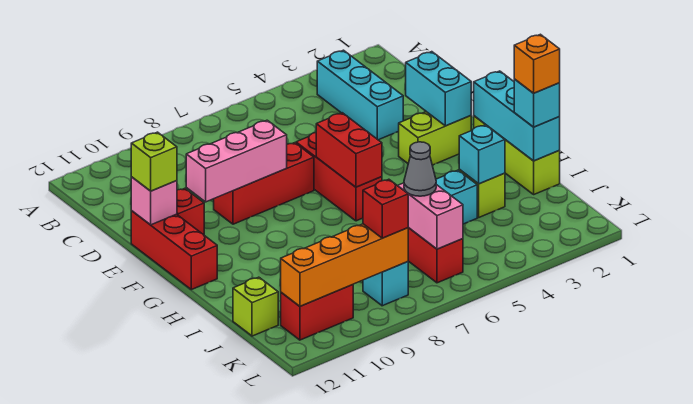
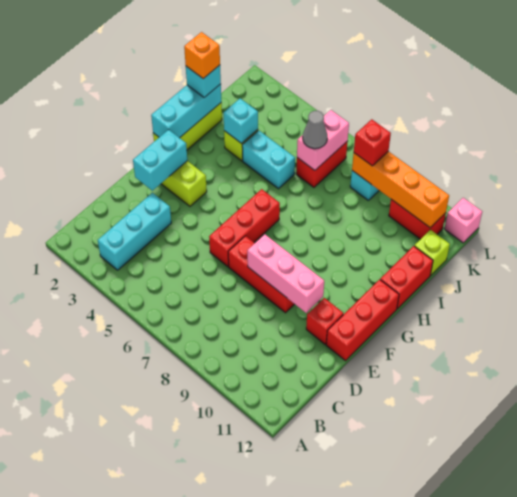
pink 1x1 brick [131,177,177,225] -> pink 1x1 brick moved to [444,198,482,243]
lime 1x1 brick [131,132,177,191] -> none
red 1x2 brick [316,113,382,187] -> red 1x2 brick moved to [380,246,433,309]

